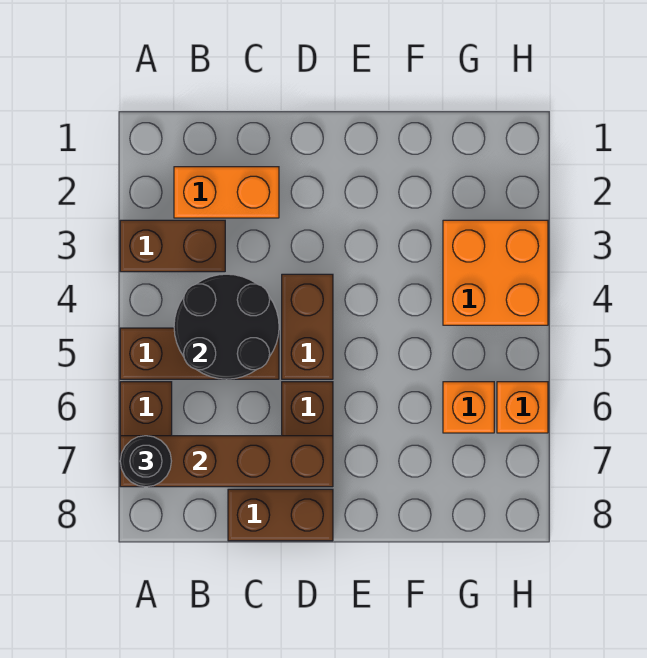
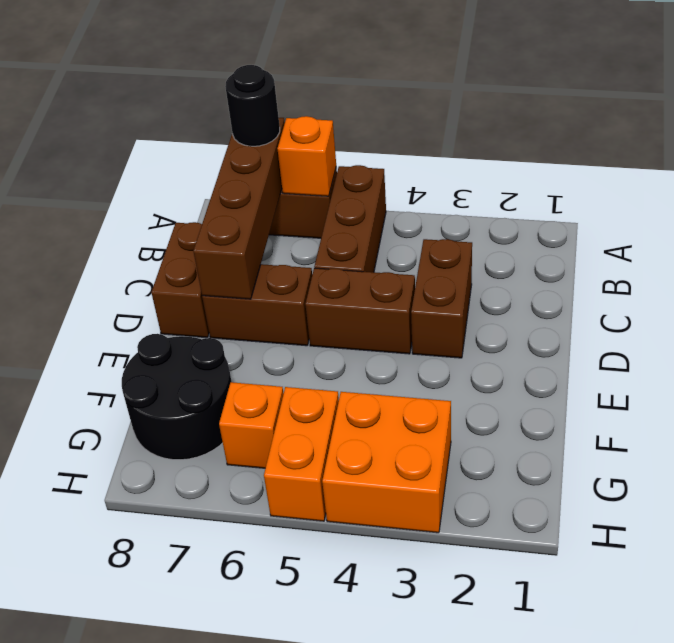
brown 1x2 brick [120,220,225,272] -> brown 1x2 brick moved to [411,239,472,358]
orange 1x2 brick [174,167,279,218] -> orange 1x2 brick moved to [264,387,339,521]
black 2x2 round brick [174,274,279,379] -> black 2x2 round brick moved to [122,334,232,460]
orange 1x1 brick [497,382,548,433] -> orange 1x1 brick moved to [277,116,336,196]

